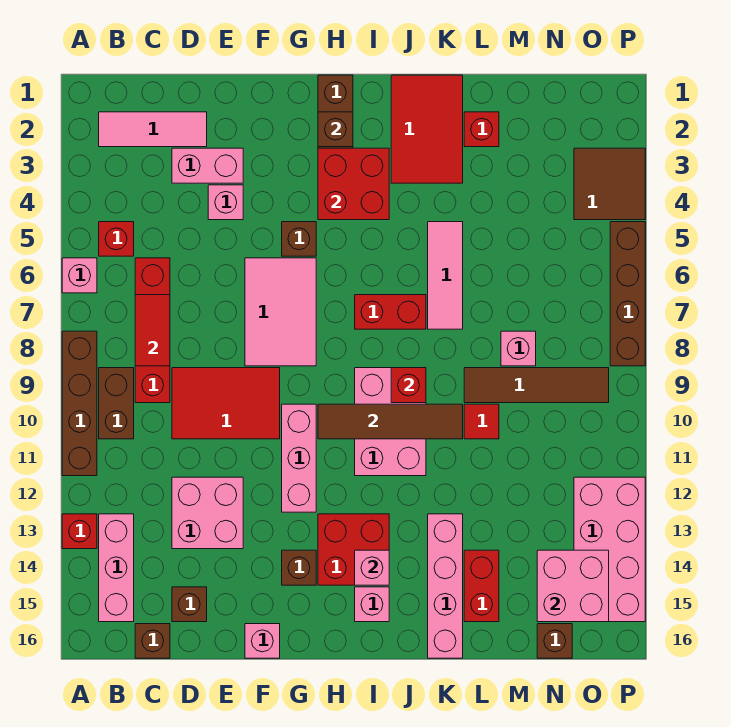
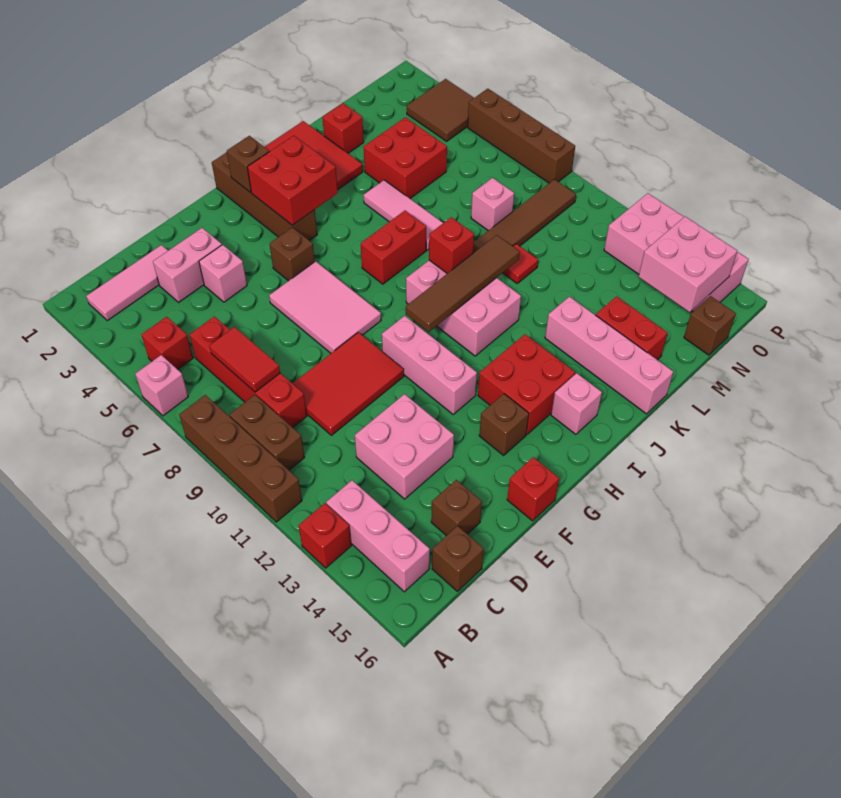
pink 1x1 brick [245,624,280,658] -> red 1x1 brick [507,457,559,521]
pink 1x1 brick [355,550,389,585] -> none
none -> red 2x2 brick [364,117,447,198]

